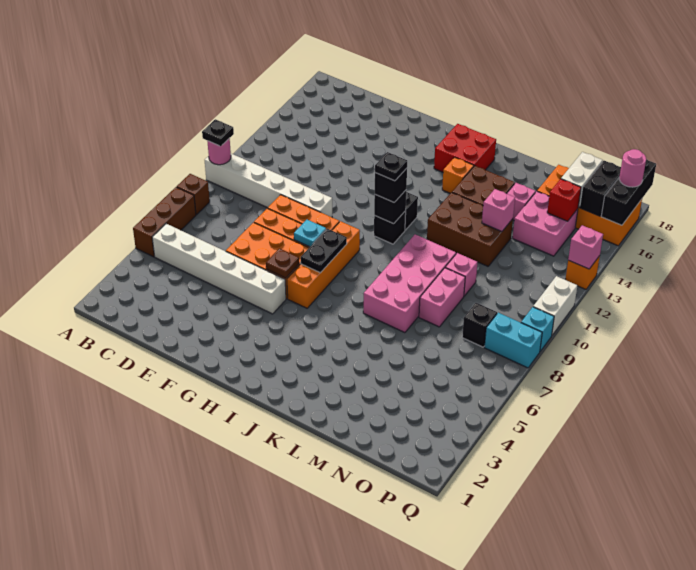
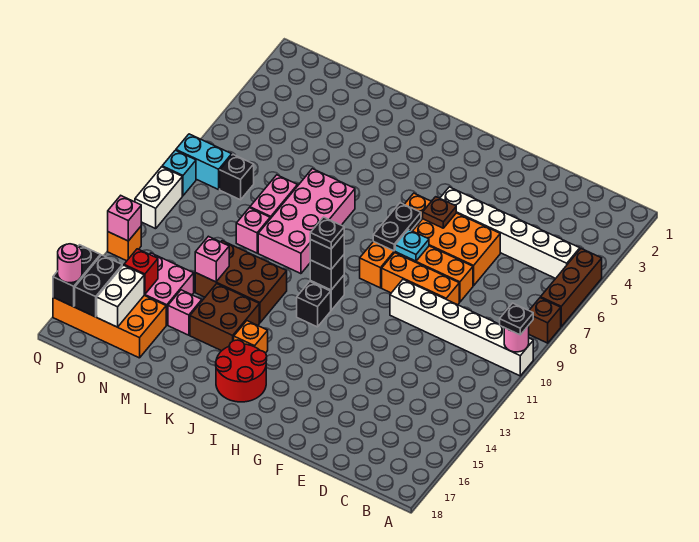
red 2x2 brick [434,124,496,172] -> red 2x2 round brick [216,340,267,402]
black 1x3 brick [601,159,656,225] -> black 1x2 brick [53,245,100,307]

